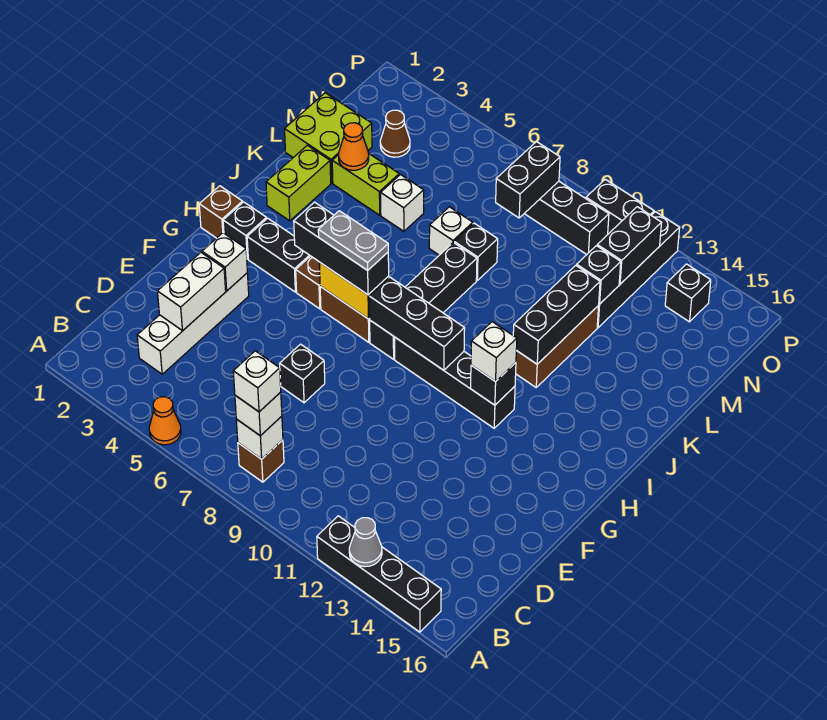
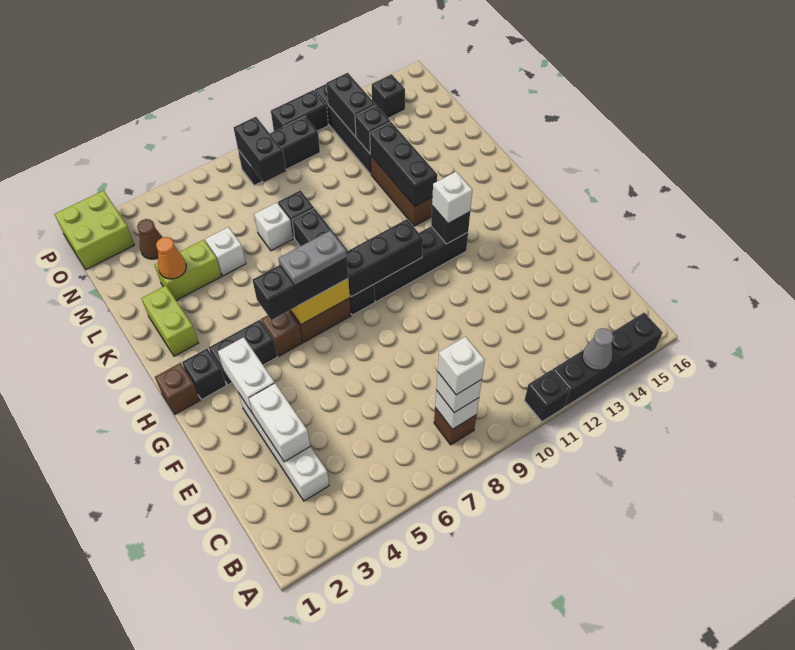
orange 1x1 cone [149,397,181,445] -> none
black 1x1 brick [280,344,325,403] -> black 1x1 brick moved to [525,370,569,422]
white 1x1 brick [202,233,247,291] -> white 1x2 brick [218,337,275,414]
lime 2x2 brick [285,93,372,183] -> lime 2x2 brick moved to [54,191,134,270]

